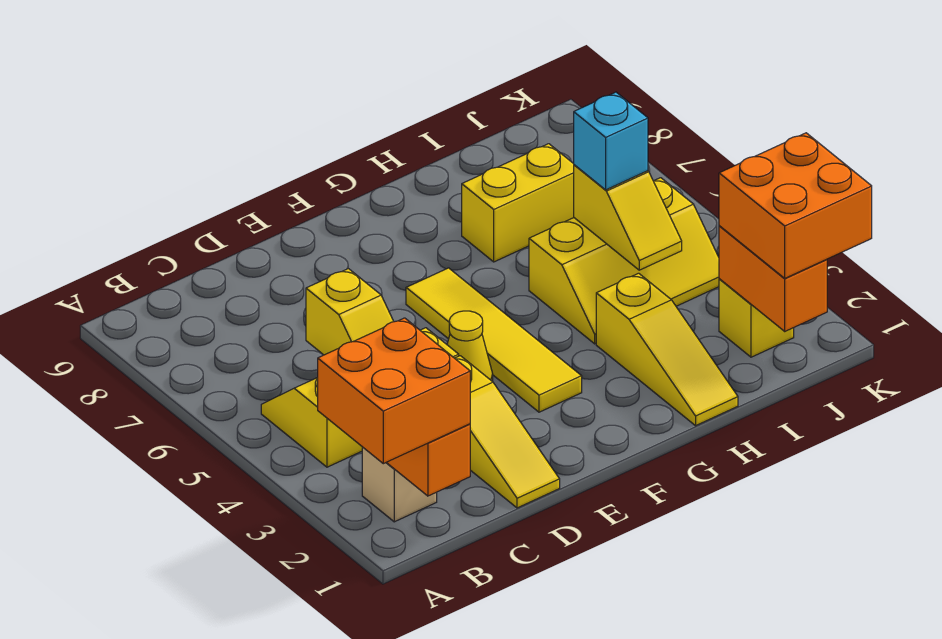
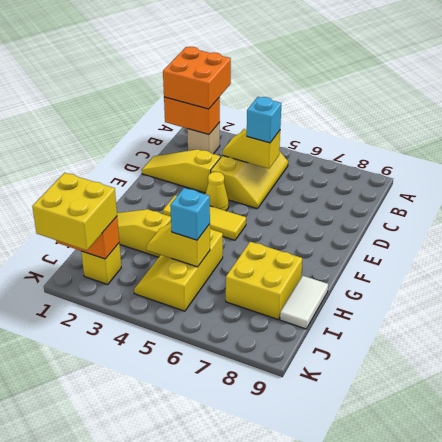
none -> cyan 1x1 brick [247,97,281,143]
yellow 1x4 tile [406,268,582,412] -> yellow 1x3 tile [163,195,246,240]
yellow 1x2 brick [462,144,574,262] -> yellow 2x2 brick [226,242,302,320]
none -> white 1x2 tile [280,276,328,329]
orange 2x2 brick [719,133,872,278] -> yellow 2x2 brick [32,173,117,250]

